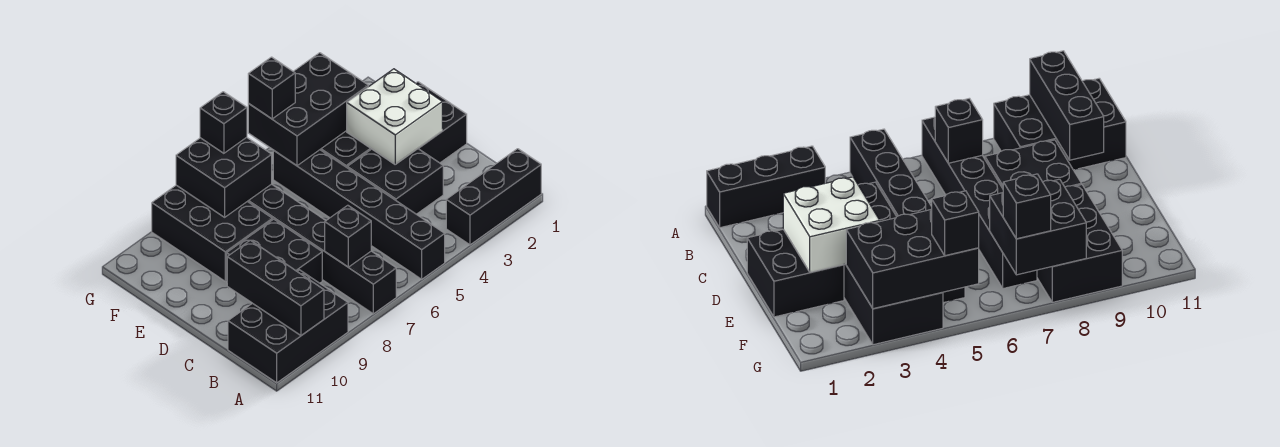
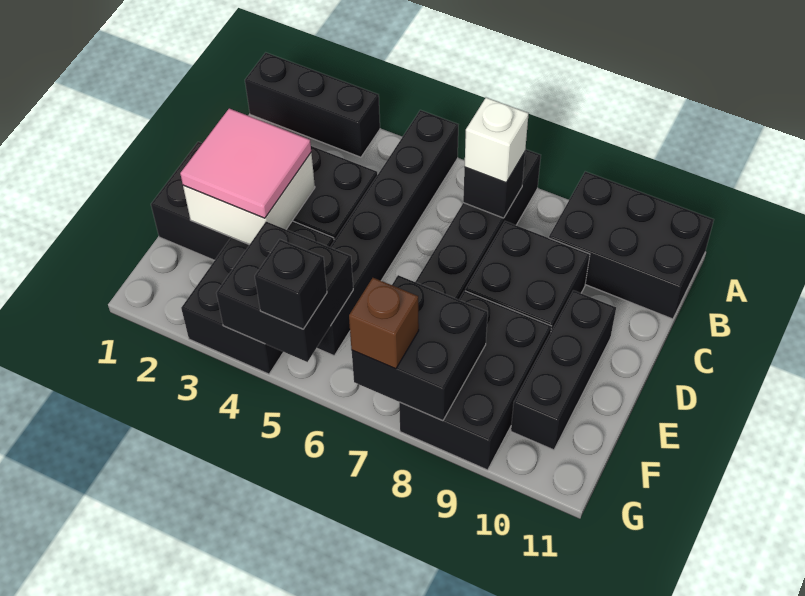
black 1x3 brick [227,240,324,335] -> black 1x3 brick moved to [511,290,616,450]
none -> white 1x1 brick [465,98,529,183]
none -> pink 2x2 tile [180,109,311,218]
black 2x3 brick [248,53,368,166] -> black 2x2 brick [216,222,353,362]
black 1x1 brick [200,92,247,153] -> brown 1x1 brick [349,278,419,369]

